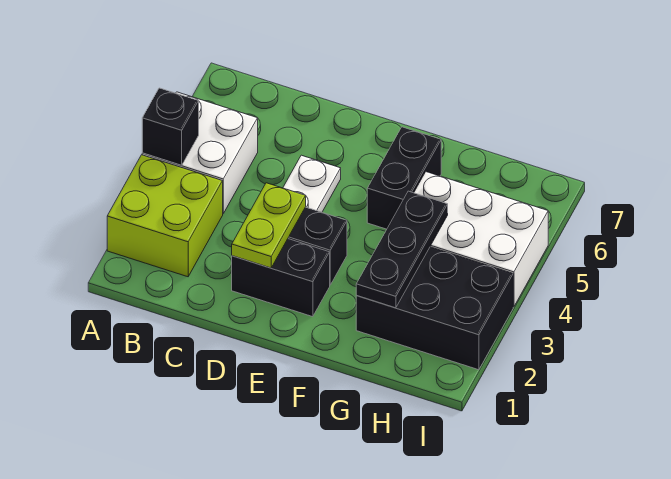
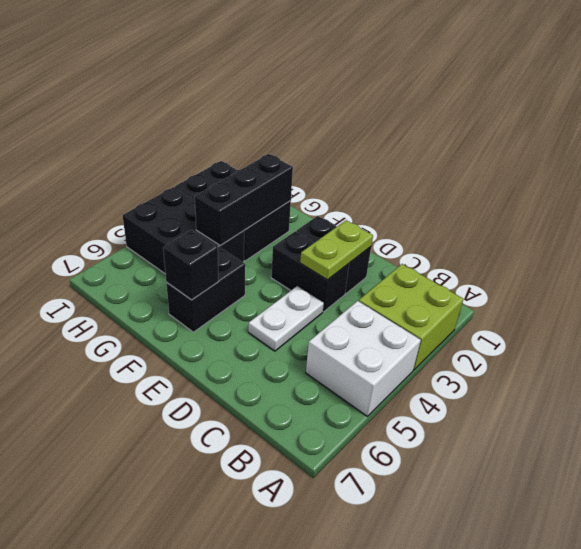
black 1x1 brick [142,88,199,165] -> black 1x1 brick moved to [163,230,219,300]
black 1x3 plate [356,191,448,308] -> black 1x3 brick [195,154,293,245]
white 2x3 brick [414,172,548,307] -> black 2x3 brick [122,187,244,274]

